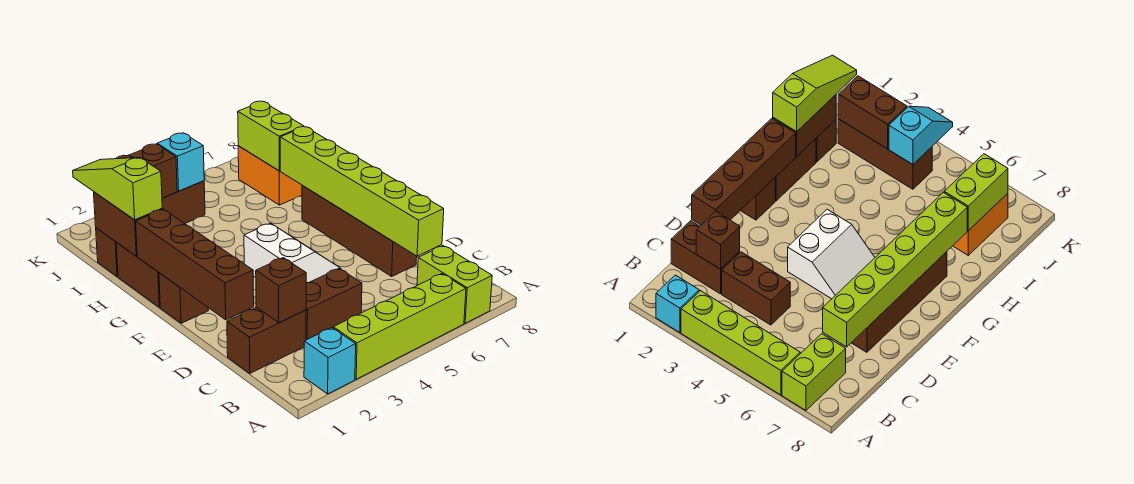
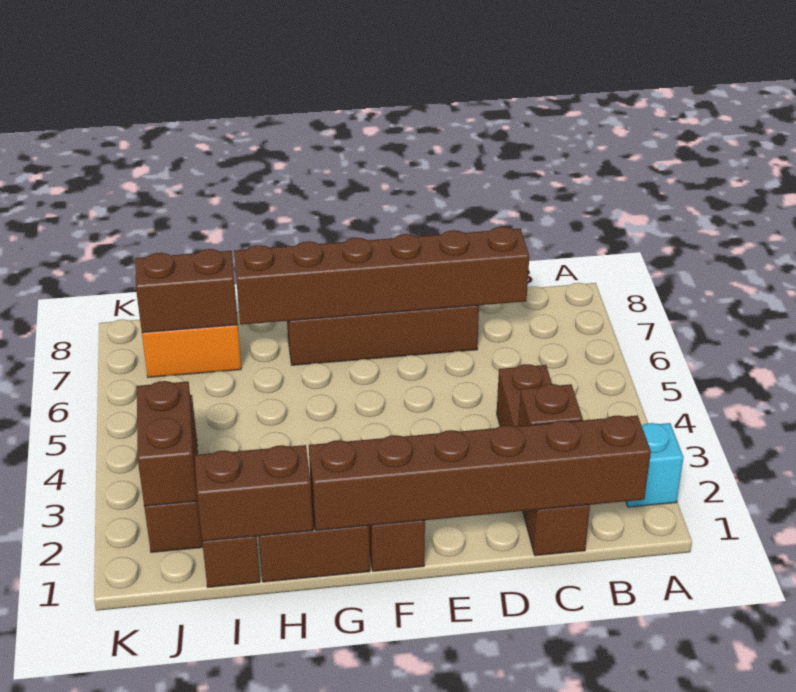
lime 1x4 brick [333,274,466,379] -> none
lime 1x2 brick [417,246,492,323] -> none
lime 1x6 brick [280,127,444,256] -> brown 1x6 brick [234,227,529,325]
brown 1x4 brick [136,209,254,320] -> brown 1x6 brick [309,416,651,530]
white 2x2 slope [244,223,341,283] -> none
lime 1x3 slope [73,157,162,220] -> none
lime 1x2 brick [238,101,304,171] -> brown 1x2 brick [135,249,238,333]
cyan 1x2 slope [157,133,204,191] -> none

